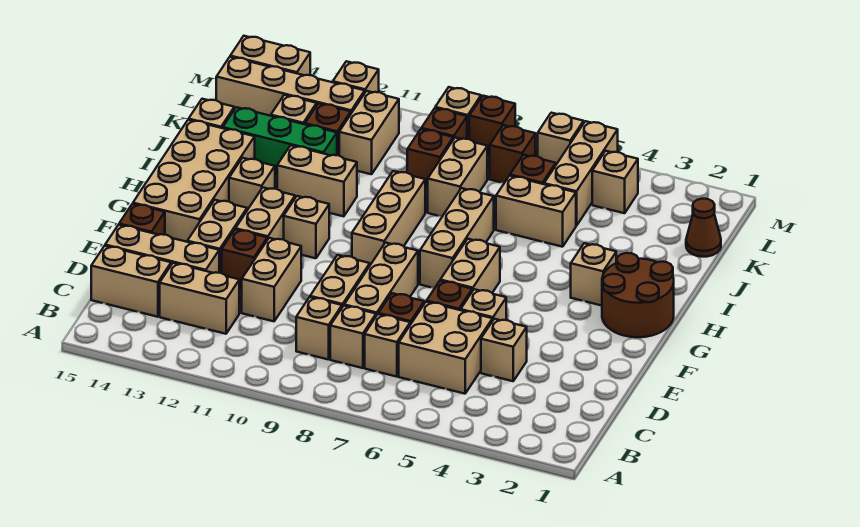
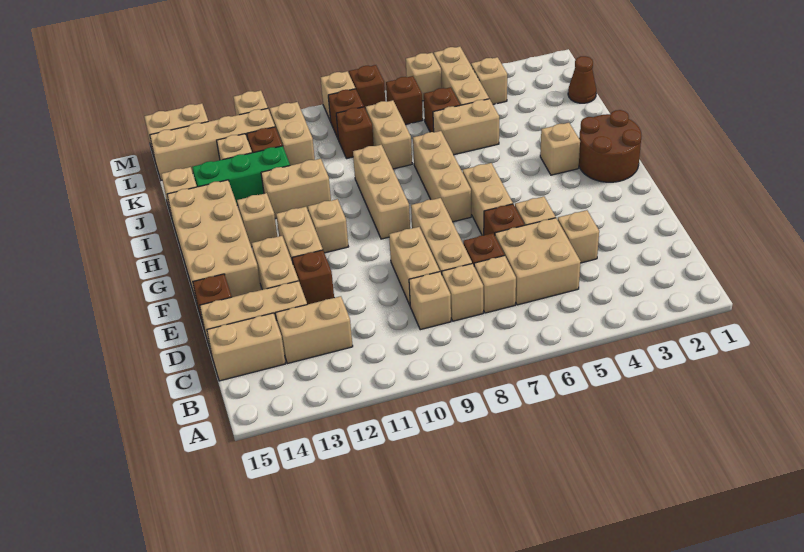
tan 1x2 brick [242,238,301,321] -> none

